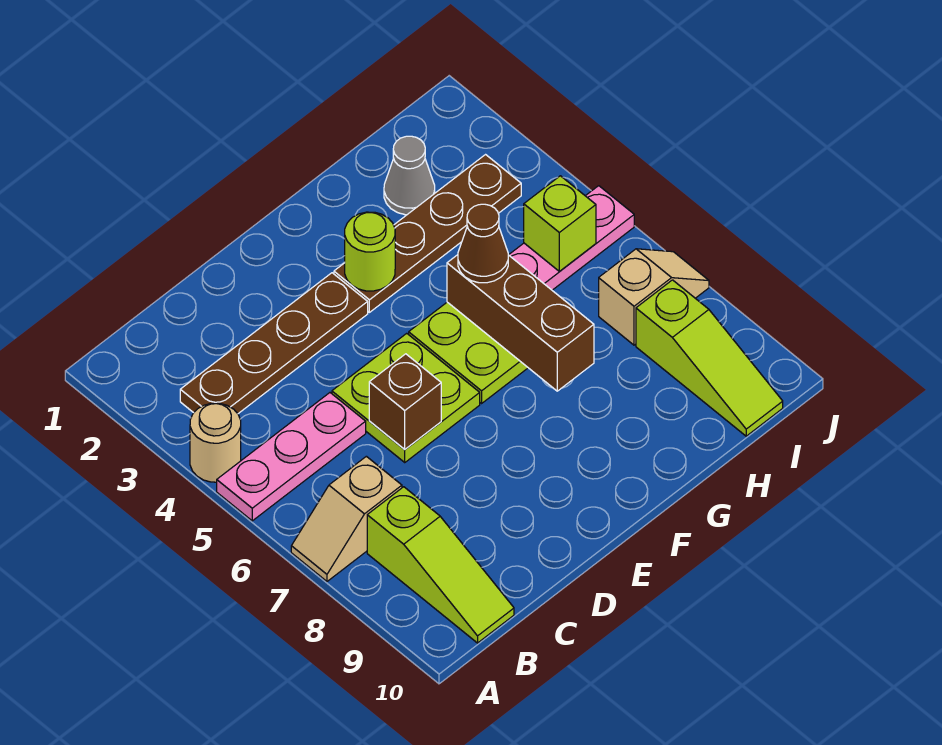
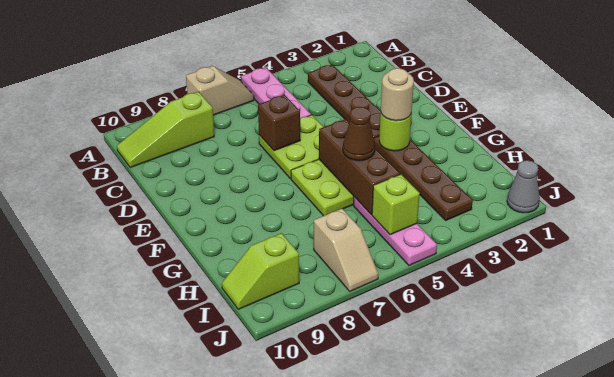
tan 1x1 round brick [190,403,241,482] -> tan 1x1 round brick moved to [381,68,414,121]
tan 1x2 slope [291,456,402,581] -> tan 1x2 slope turned to [186,66,254,115]
brown 1x3 brick [447,255,594,391] -> brown 1x3 brick turned to [319,119,400,215]
grey 1x1 cone [384,136,435,215] -> grey 1x1 cone moved to [507,160,540,213]
lime 1x3 slope [636,280,783,436] -> lime 1x2 slope [222,233,299,309]

